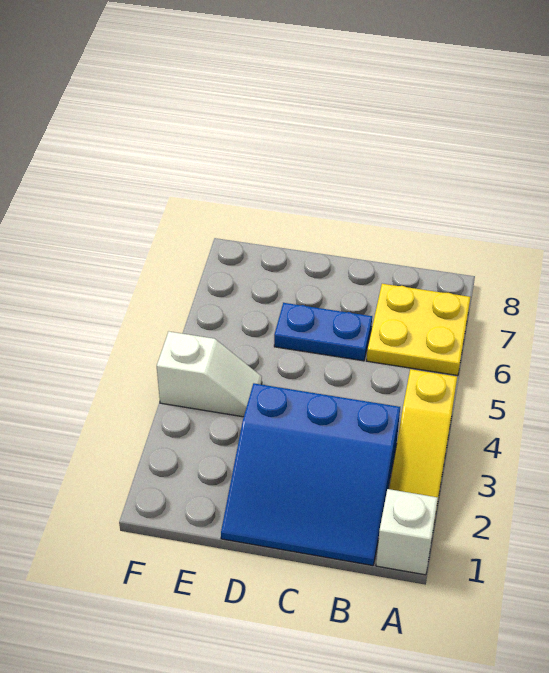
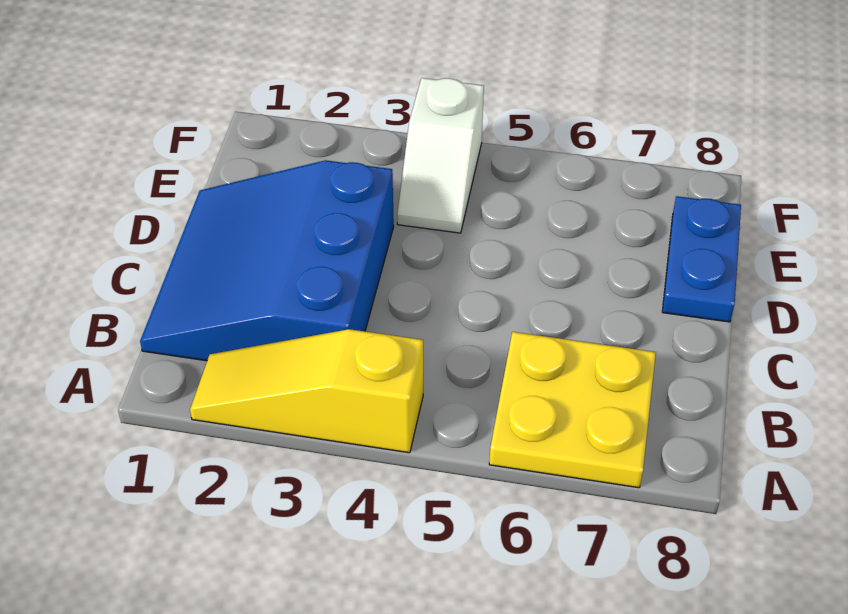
white 1x1 brick [376,489,438,575] -> none
blue 1x2 plate [274,303,372,361] -> blue 1x2 plate moved to [662,196,741,322]

